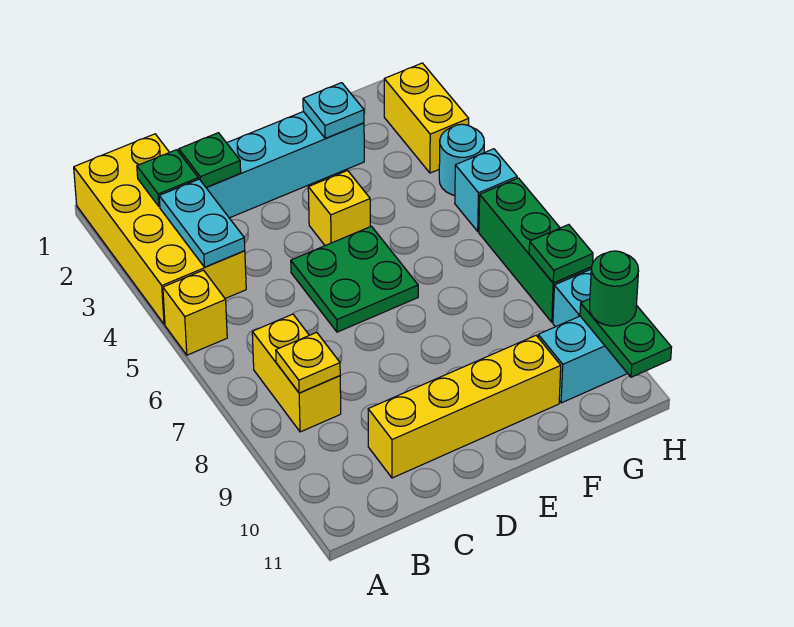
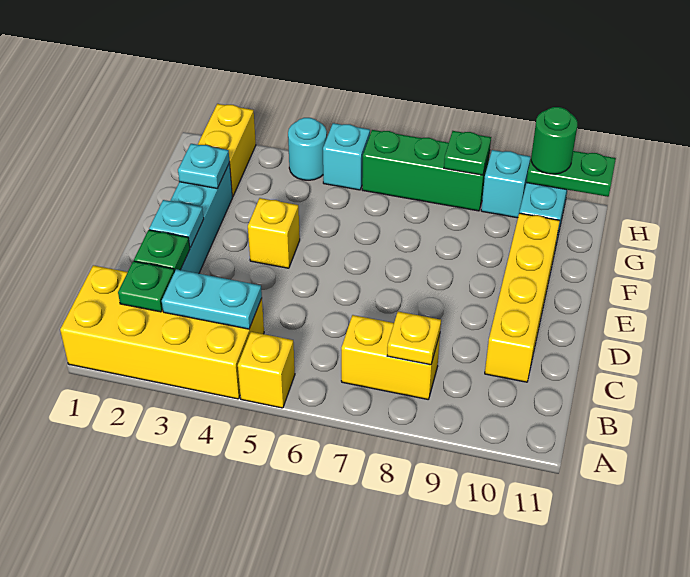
none -> cyan 1x1 plate [149,200,204,247]
green 2x2 plate [291,226,418,332] -> none
yellow 1x2 brick [384,63,469,173] -> yellow 1x2 brick turned to [198,104,256,196]

